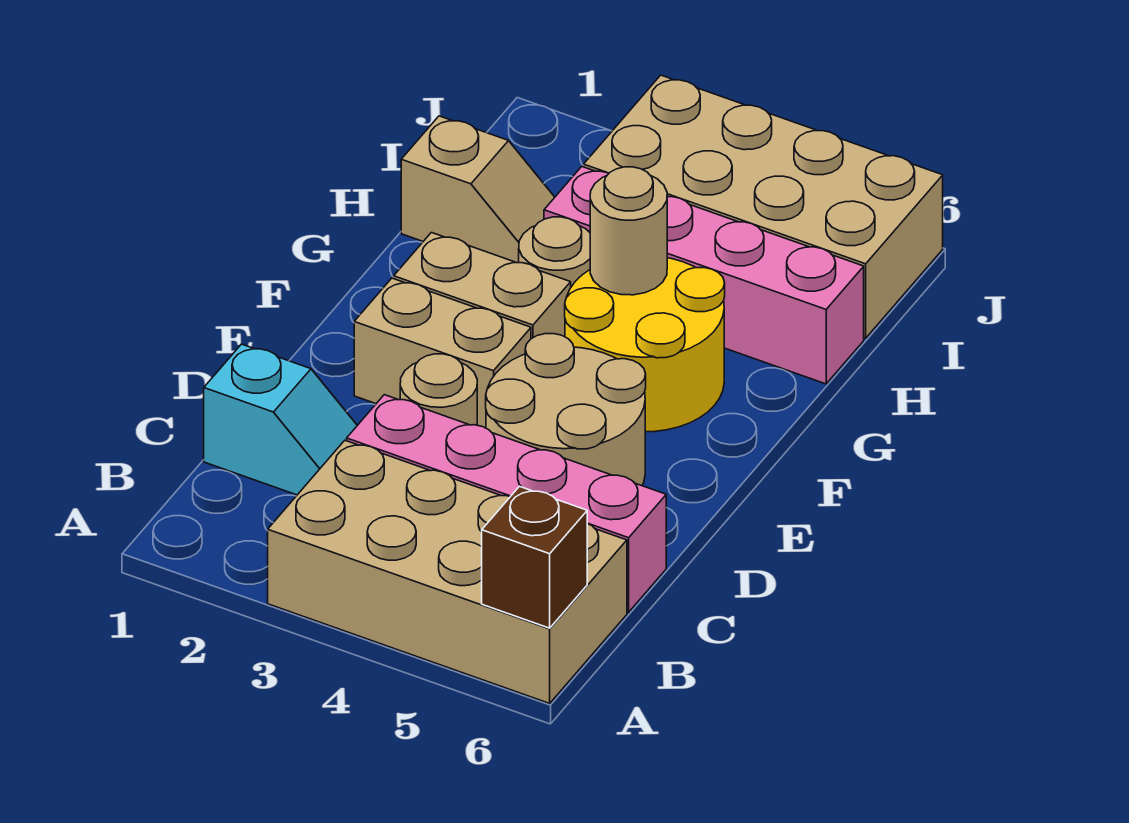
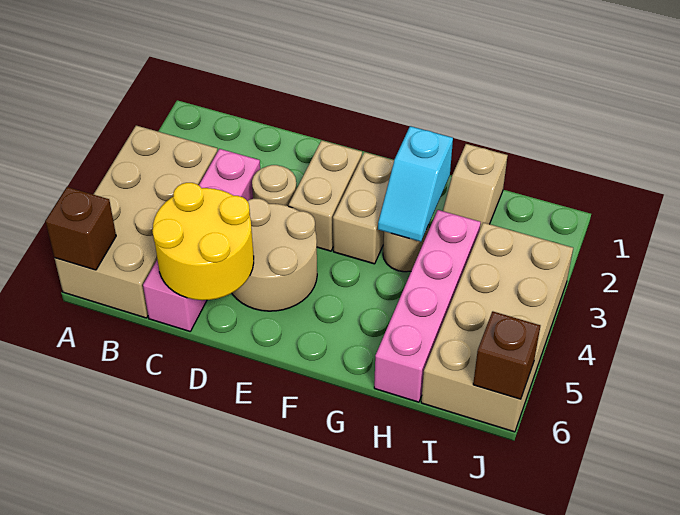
cyan 1x2 slope [204,344,357,495] -> cyan 1x2 slope moved to [378,126,453,242]
yellow 2x2 round brick [565,258,725,432] -> yellow 2x2 round brick moved to [152,183,254,300]
tan 1x1 round brick [590,167,667,295] -> none
none -> brown 1x1 brick [473,311,540,399]

